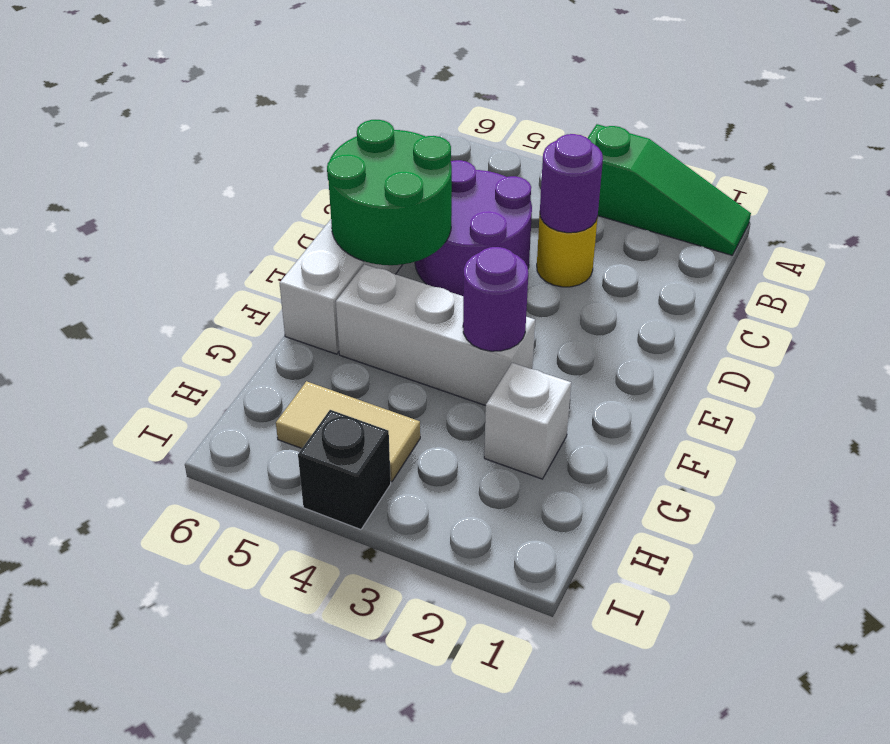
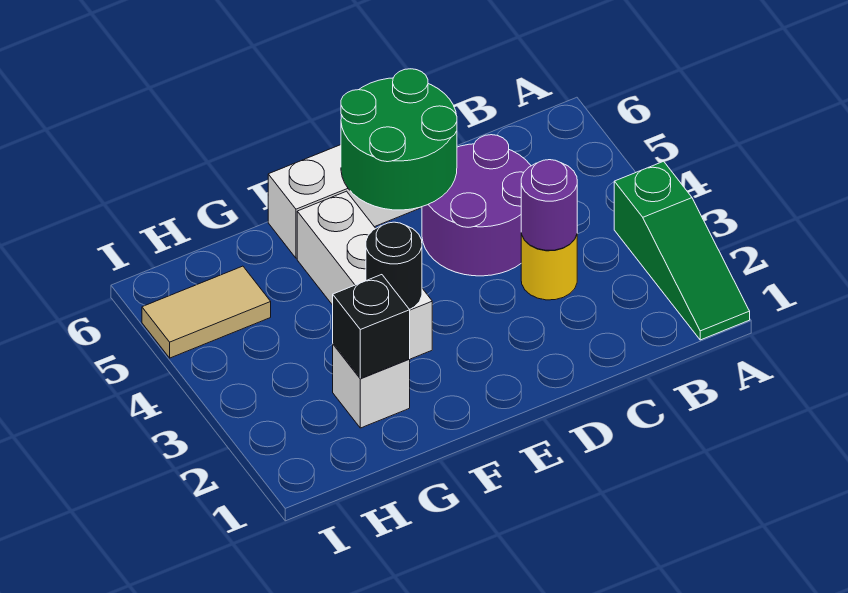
purple 1x1 round brick [463,247,528,351] -> black 1x1 round brick [366,222,422,309]
tan 1x2 tile [276,381,420,482] -> tan 1x2 tile turned to [142,266,271,358]
black 1x1 brick [298,410,391,530] -> black 1x1 brick moved to [333,275,410,379]

